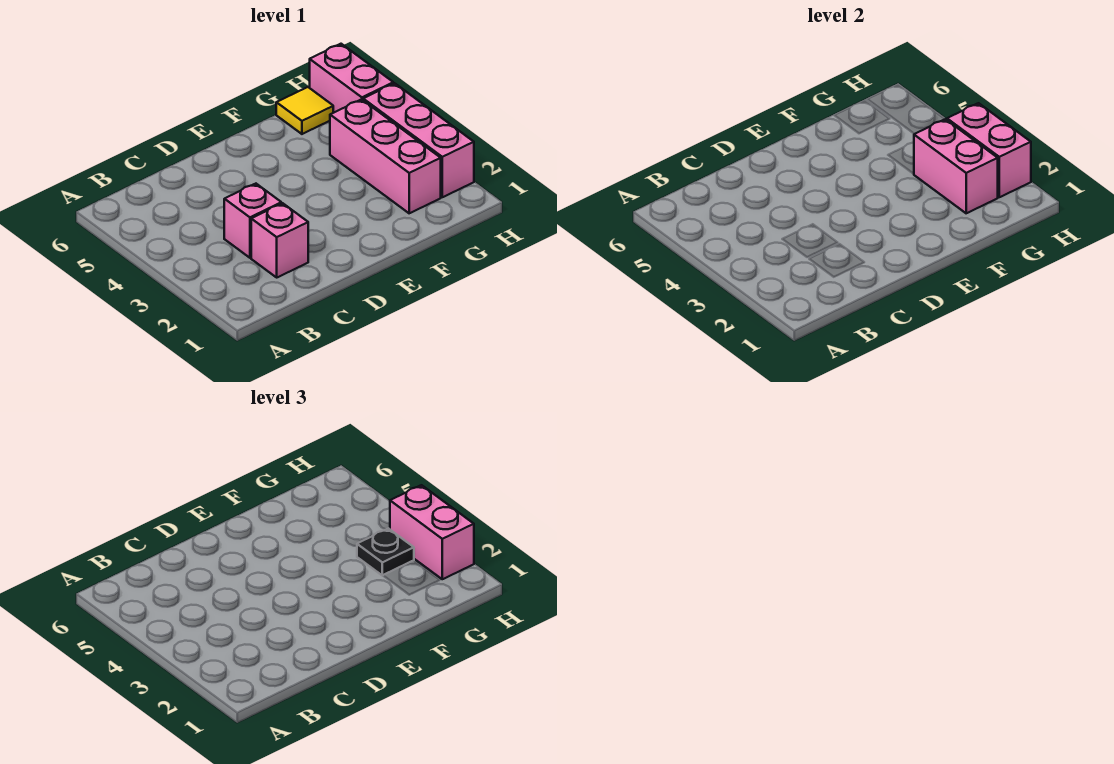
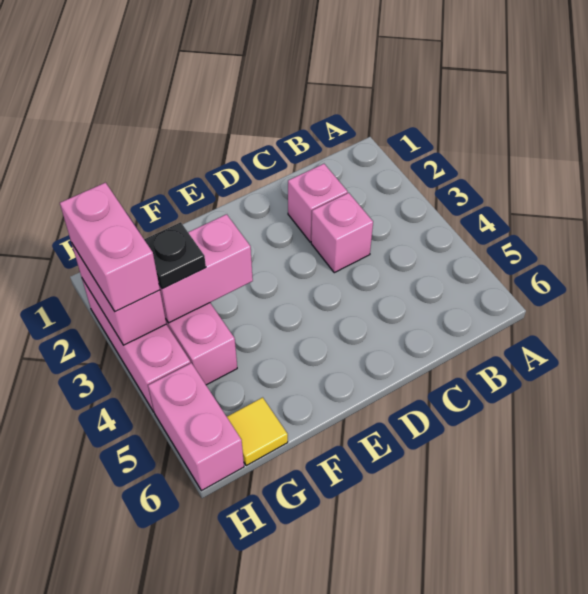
pink 1x2 brick [914,119,998,213] -> pink 1x2 brick turned to [159,214,253,323]

